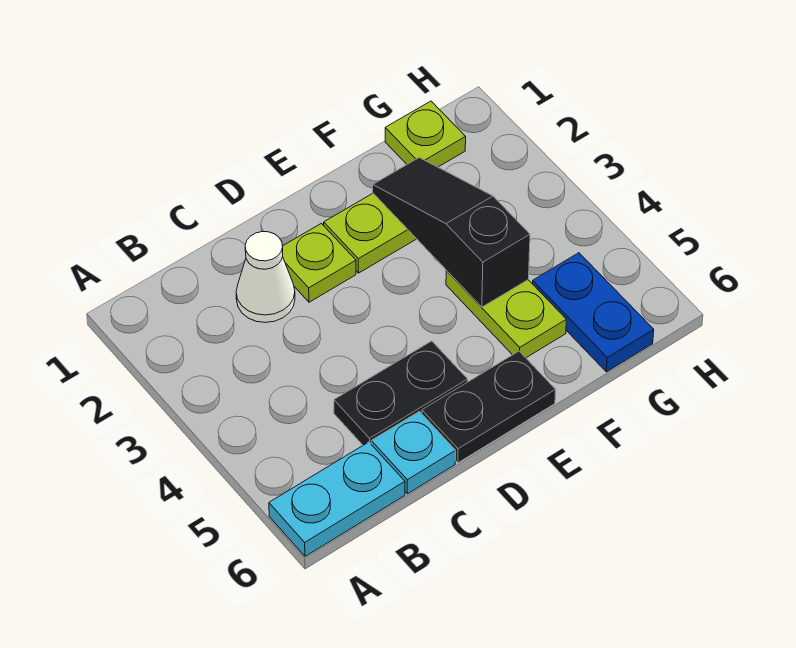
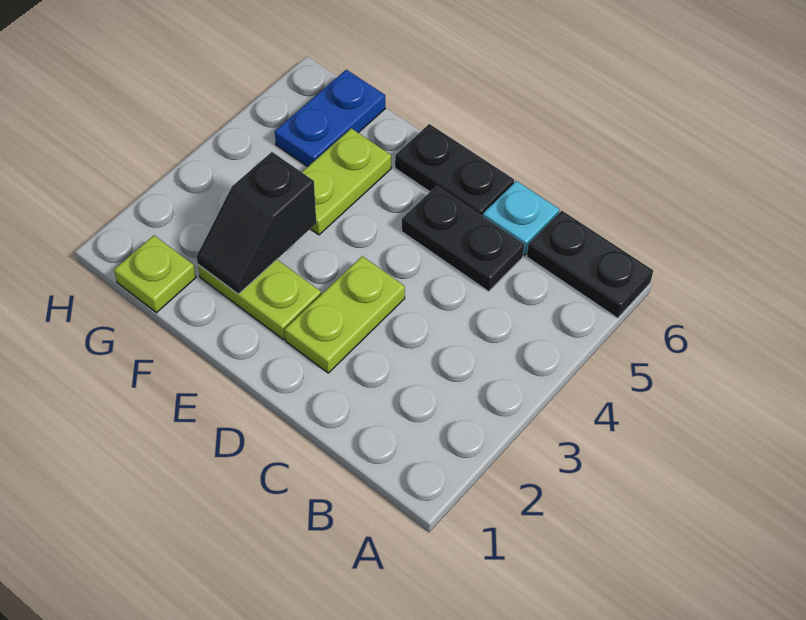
cyan 1x2 plate [269,442,405,556] -> black 1x2 plate [527,211,653,318]
white 1x1 cone [236,232,295,323] -> none
lime 1x1 plate [283,223,356,302] -> lime 1x2 plate [285,256,405,373]
black 1x3 slope [373,158,530,307] -> black 1x2 slope [196,152,316,294]

